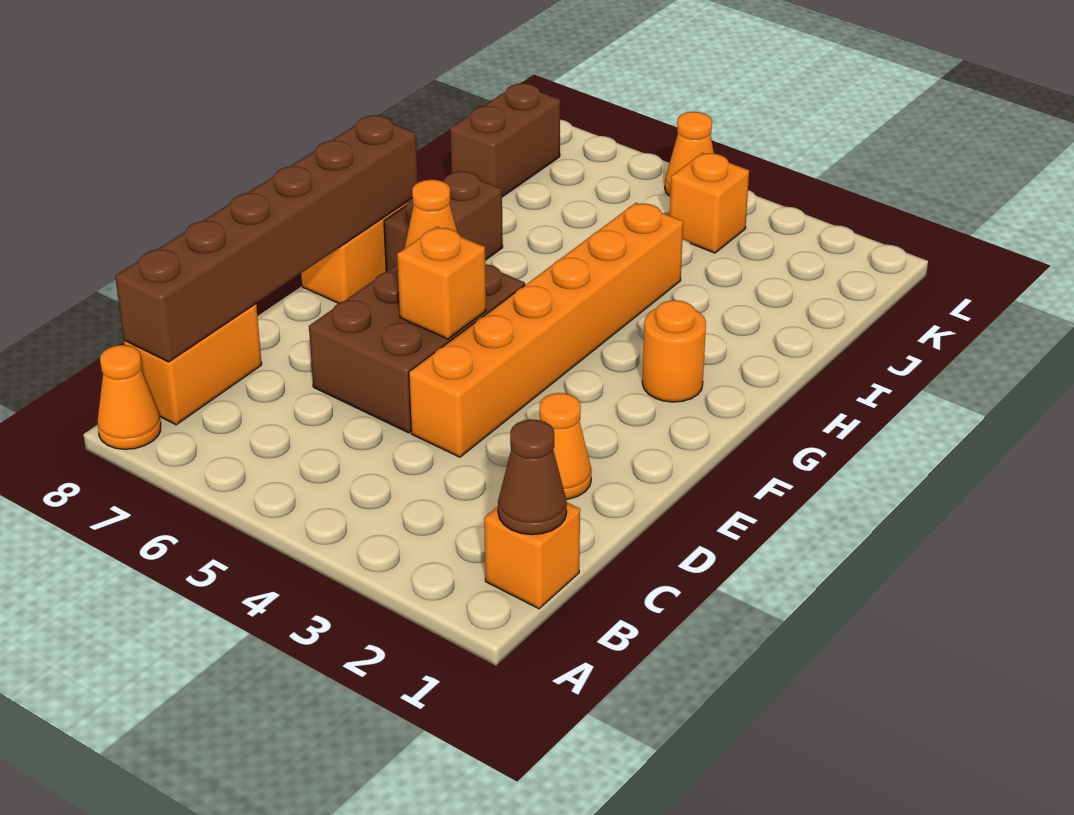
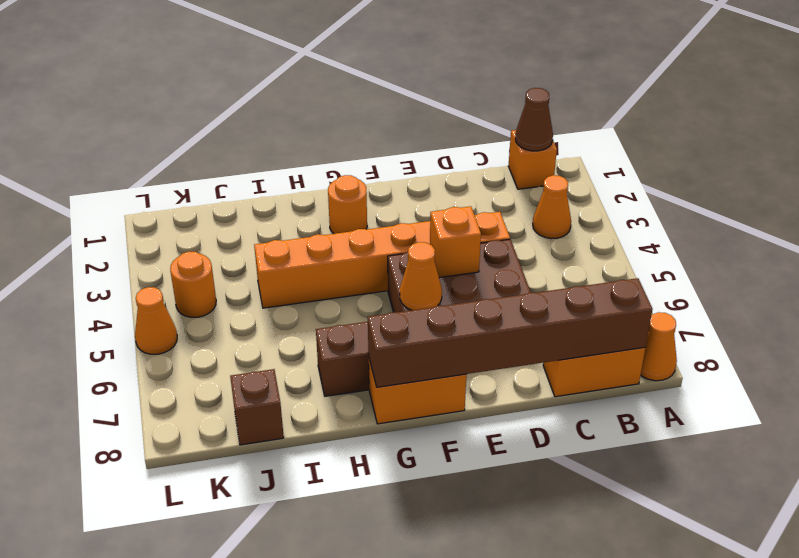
orange 1x1 cone [540,393,592,499] -> orange 1x1 cone moved to [533,175,571,239]
brown 1x2 brick [450,83,560,197] -> brown 1x1 brick [230,369,284,445]
orange 1x1 brick [670,153,749,253] -> orange 1x1 round brick [170,252,216,317]

